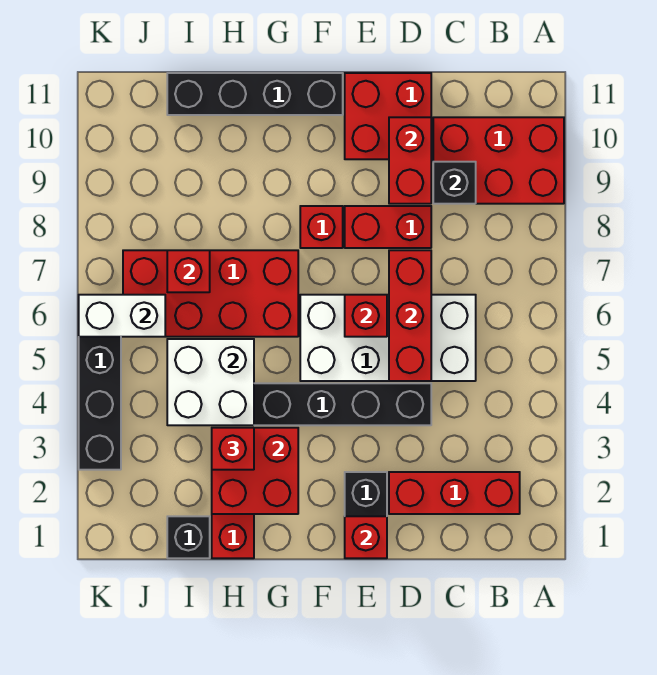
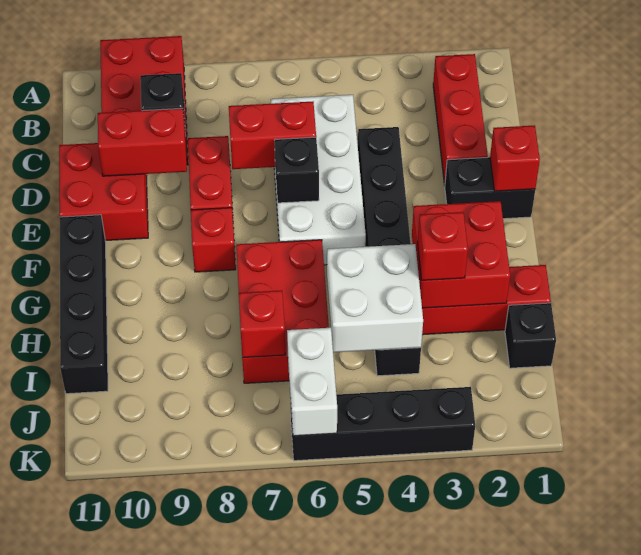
red 1x3 brick [389,250,431,381] -> red 1x2 brick [229,102,316,169]
red 1x1 brick [345,295,387,337] -> black 1x1 brick [275,137,319,203]
red 2x4 brick [123,250,298,337] -> red 2x3 brick [236,240,329,383]

